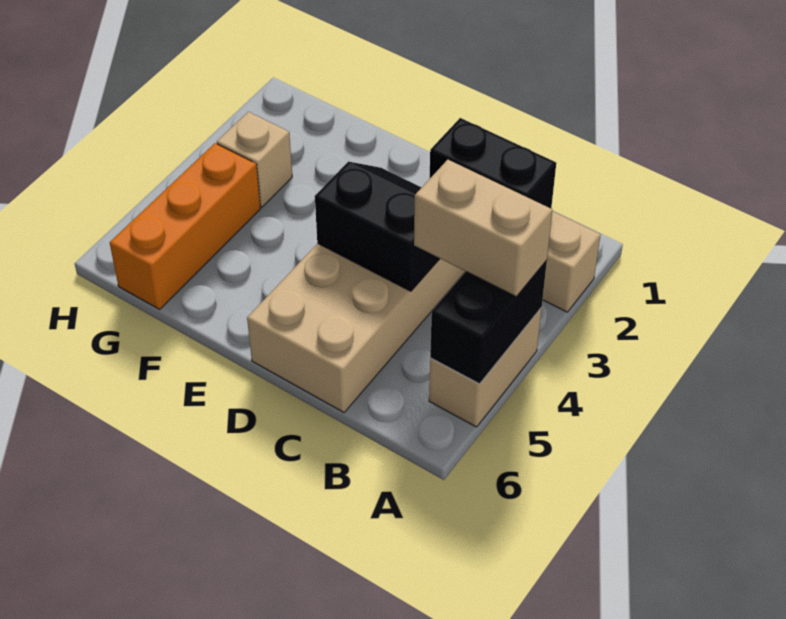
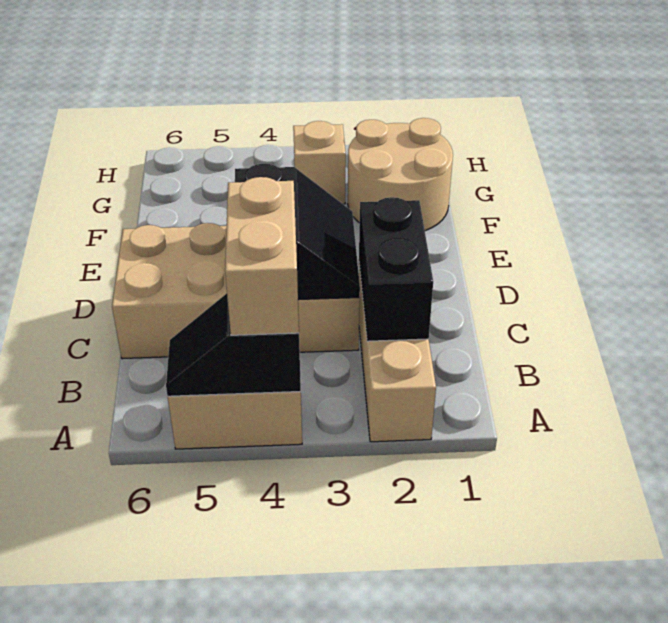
black 1x2 brick [430,260,547,384] -> black 1x2 slope [166,293,301,396]
none -> tan 2x2 round brick [348,118,453,231]
orange 1x3 brick [110,143,261,309] -> none

